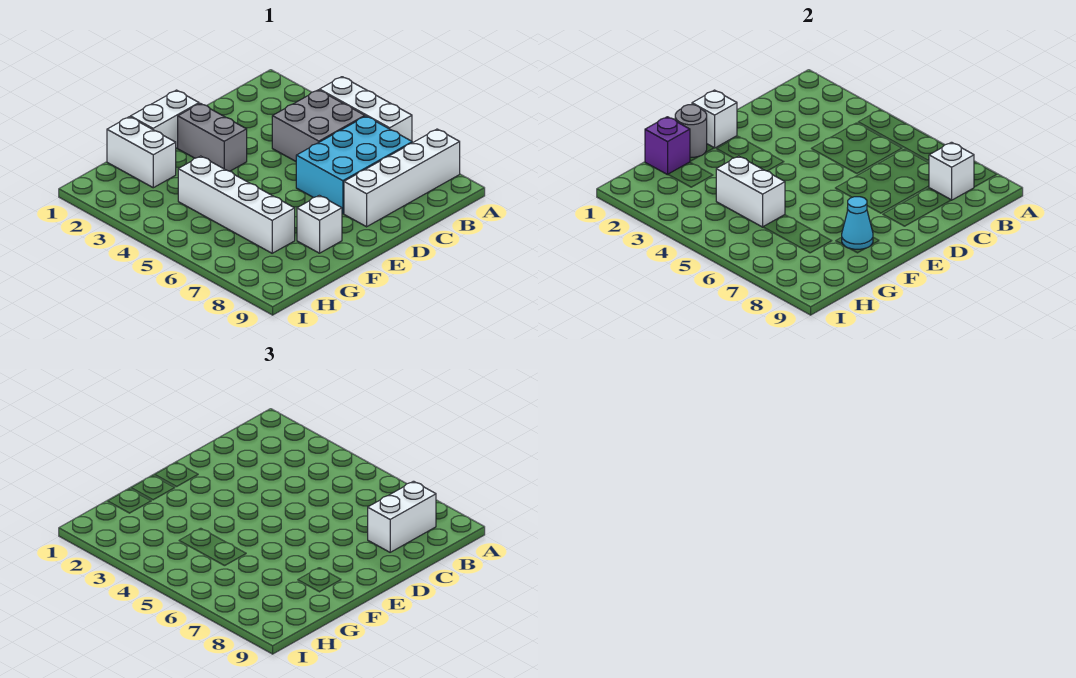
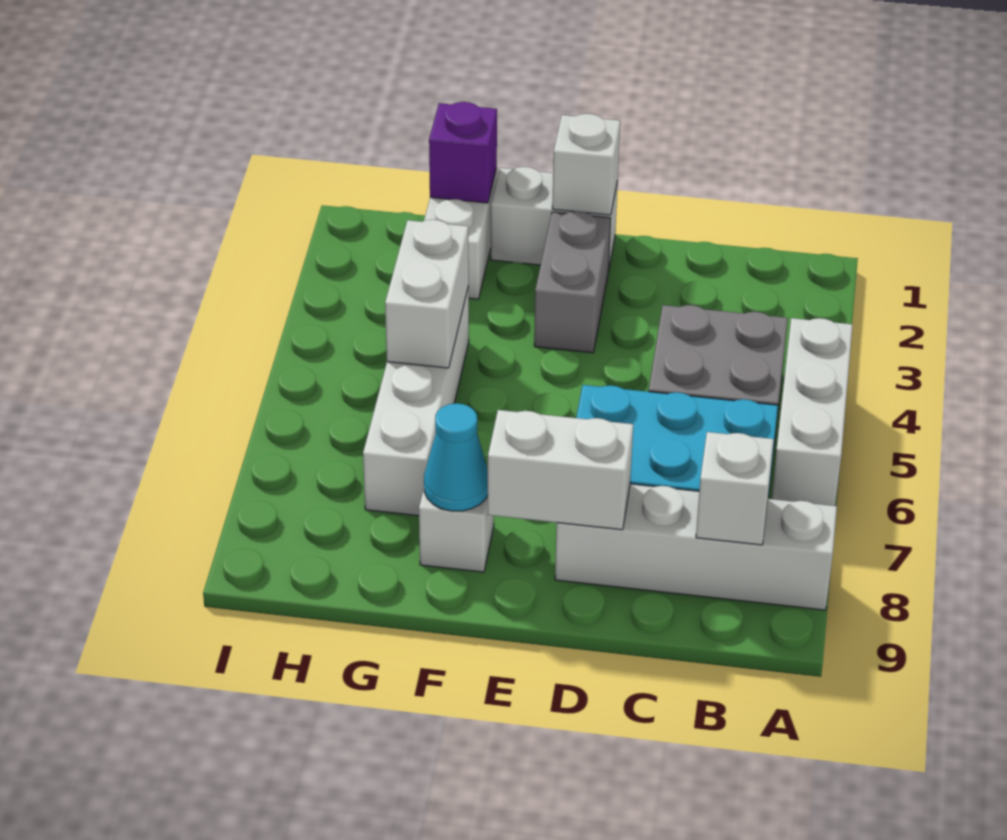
white 1x2 brick [368,481,436,552] -> white 1x2 brick moved to [488,410,633,530]
grey 1x1 round brick [675,105,707,157] -> none

